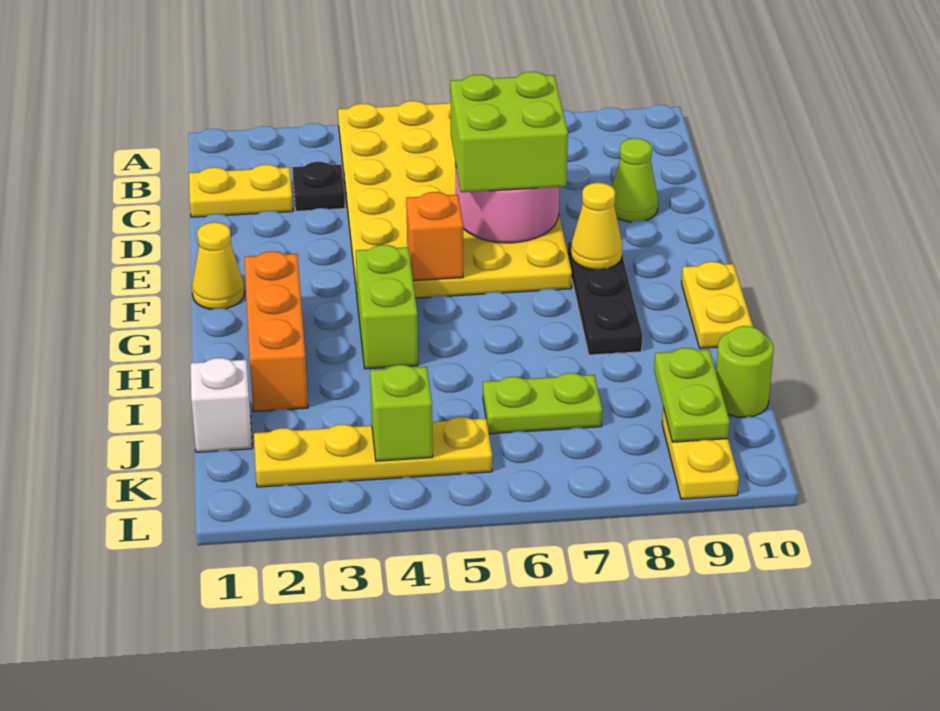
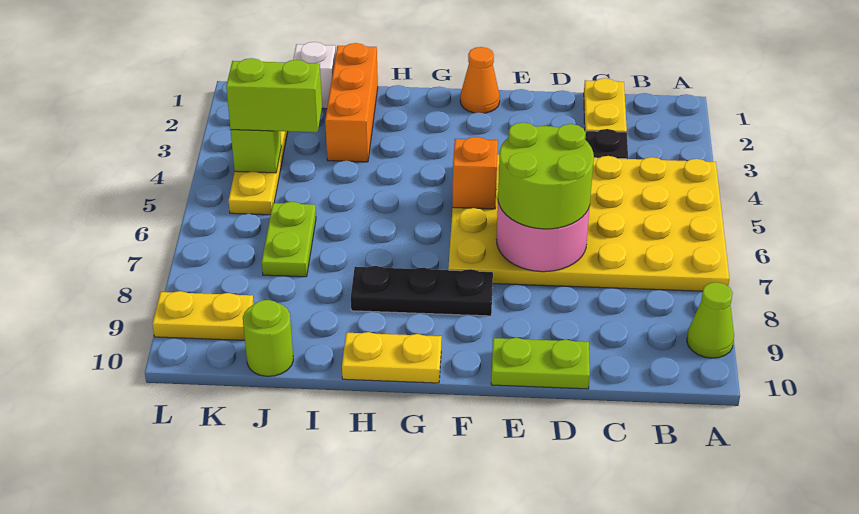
lime 2x2 brick [450,72,568,192] -> lime 2x2 round brick [498,122,594,229]
lime 1x1 cone [612,138,658,222] -> lime 1x1 cone moved to [687,282,734,358]
yellow 1x1 cone [192,222,245,309] -> orange 1x1 cone [460,47,500,113]
yellow 1x1 cone [571,183,623,269] -> none
orange 1x3 brick [244,251,308,412] -> orange 1x3 brick turned to [325,43,378,162]
lime 1x2 brick [356,245,418,369] -> lime 1x2 brick moved to [226,58,322,132]
lime 1x2 plate [654,348,730,442] -> lime 1x2 plate moved to [491,338,590,389]

